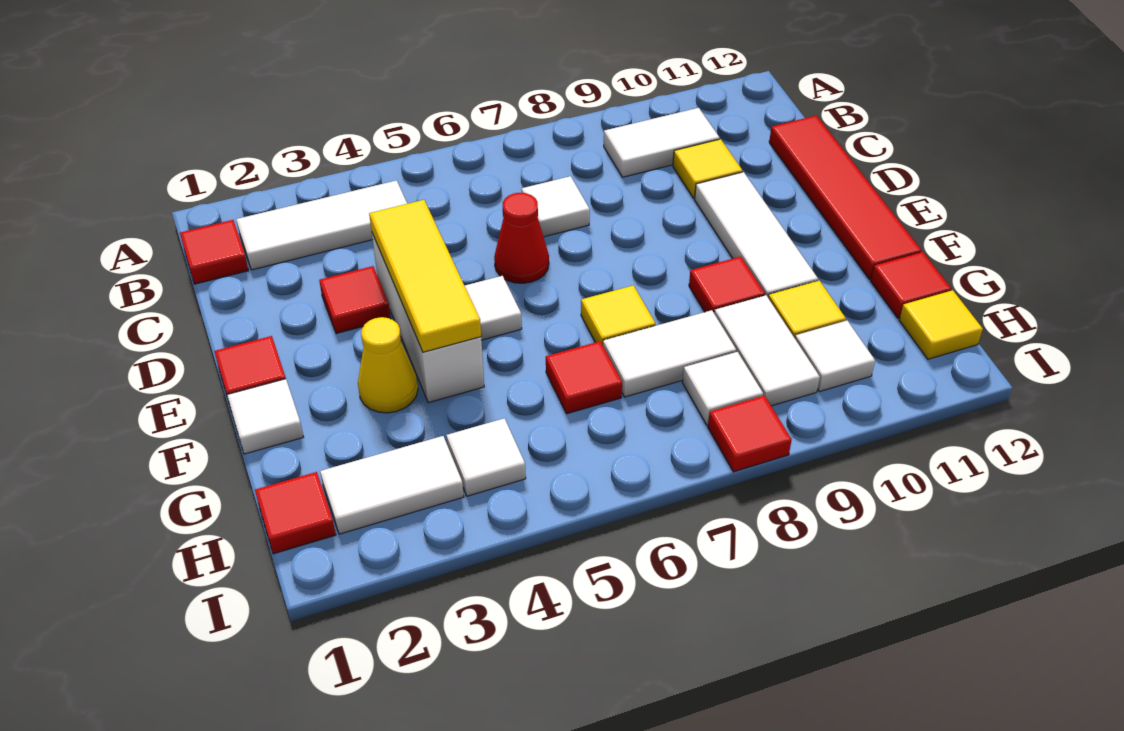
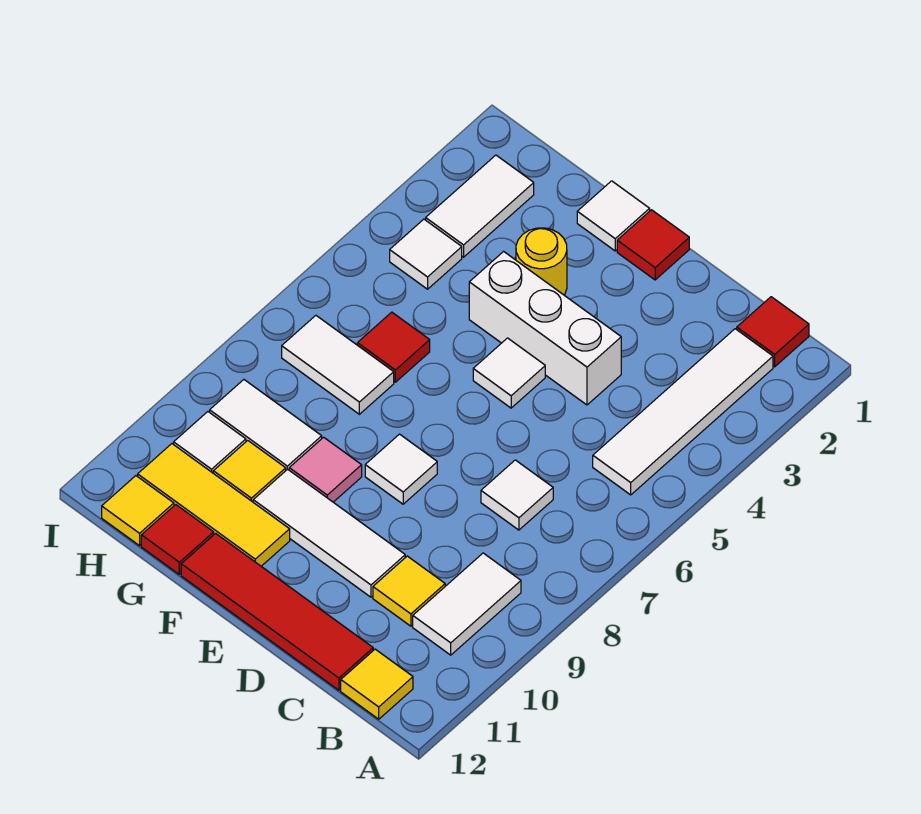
white 1x3 tile [236,180,407,270] -> white 1x4 tile [593,329,773,495]
red 1x1 tile [319,266,391,334] -> none
yellow 1x3 tile [369,200,481,352] -> yellow 1x3 tile moved to [138,444,290,566]
red 1x1 cone [494,193,549,283] -> none
yellow 1x1 cone [358,317,418,413] -> yellow 1x1 round brick [516,228,567,295]
yellow 1x1 tile [581,285,656,345] -> yellow 1x1 tile moved to [341,649,413,719]
red 1x1 tile [689,257,765,312] -> pink 1x1 tile [289,437,362,502]
white 1x2 tile [603,310,736,397] -> white 1x2 tile turned to [282,316,394,414]
red 1x1 tile [255,472,336,554] -> none
white 1x1 tile [682,352,763,425] -> white 1x1 tile moved to [365,434,437,504]
red 1x1 tile [708,396,792,472] -> none

